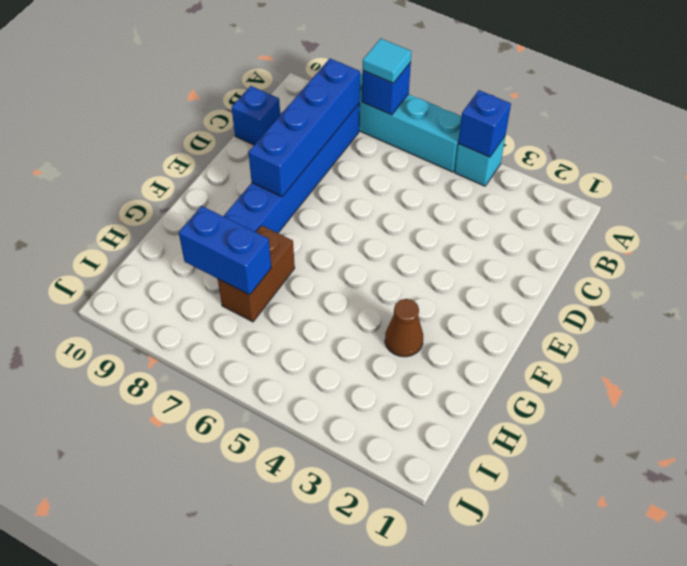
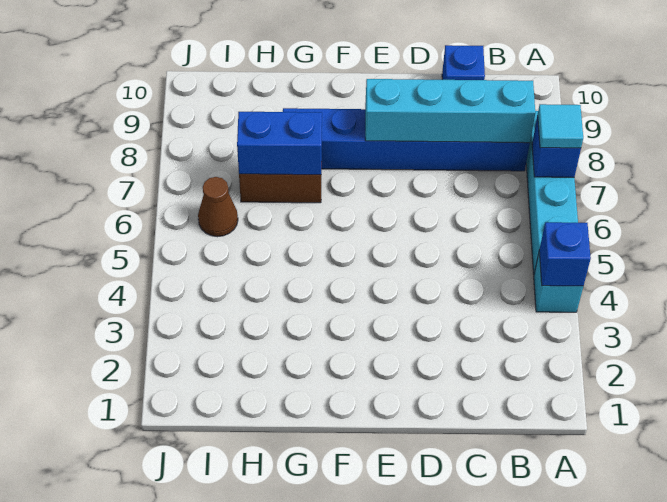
blue 1x4 brick [248,59,360,197] -> cyan 1x4 brick [365,79,535,143]
brown 1x1 cone [385,299,423,357] -> brown 1x1 cone moved to [198,177,238,237]
blue 1x2 brick [179,206,271,295] -> blue 1x2 brick turned to [237,112,322,175]

